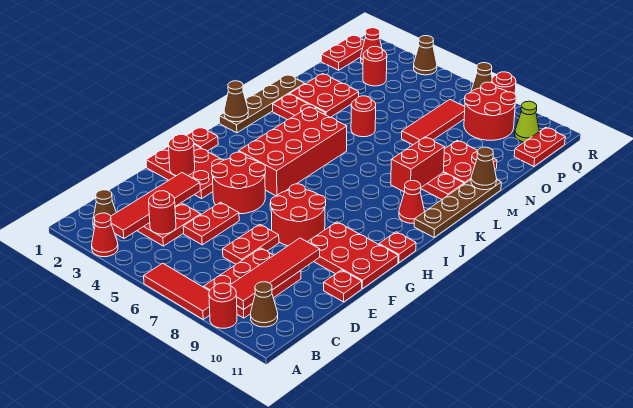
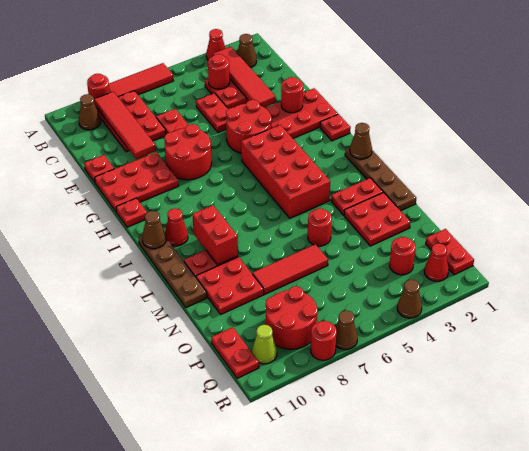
brown 1x1 cone [471,147,497,190] -> brown 1x1 cone moved to [142,211,166,249]
red 1x3 tile [402,100,465,145] -> red 1x3 tile turned to [252,244,328,294]

